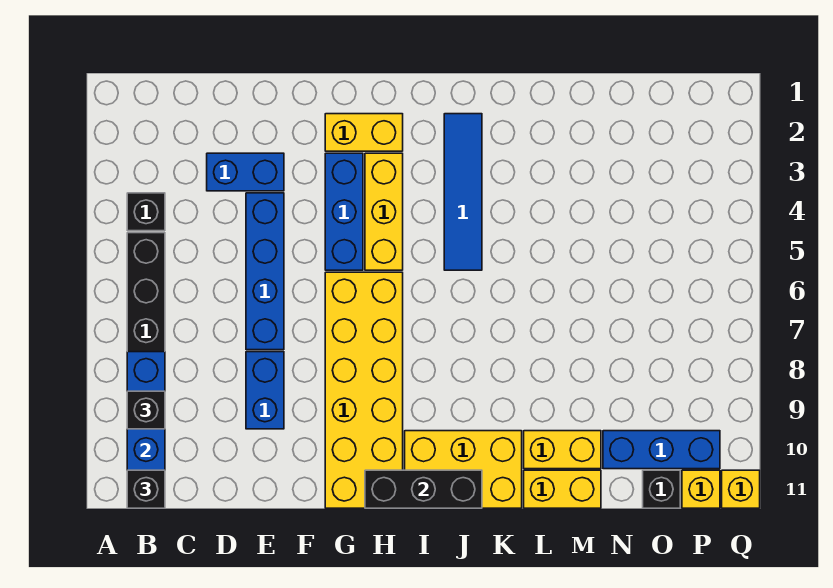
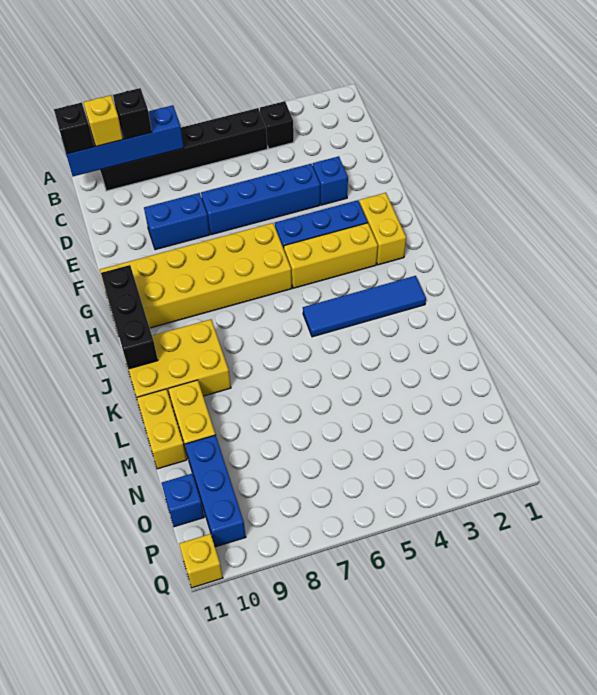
blue 1x2 brick [207,153,284,191] -> blue 1x1 brick [313,156,348,205]
yellow 2x3 brick [405,431,522,508] -> yellow 2x3 brick turned to [125,319,231,401]
black 1x1 brick [643,470,680,508] -> blue 1x1 brick [162,473,204,527]
yellow 1x1 brick [682,470,720,508] -> yellow 1x1 brick moved to [84,95,123,147]

